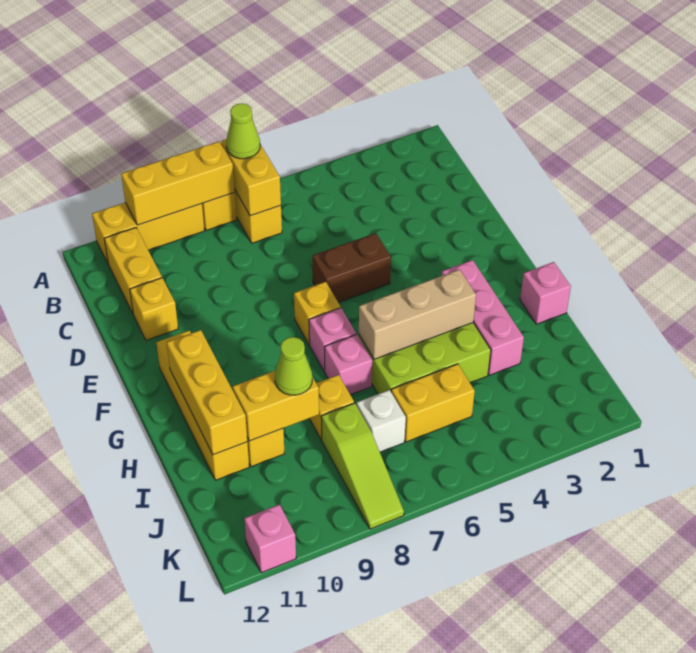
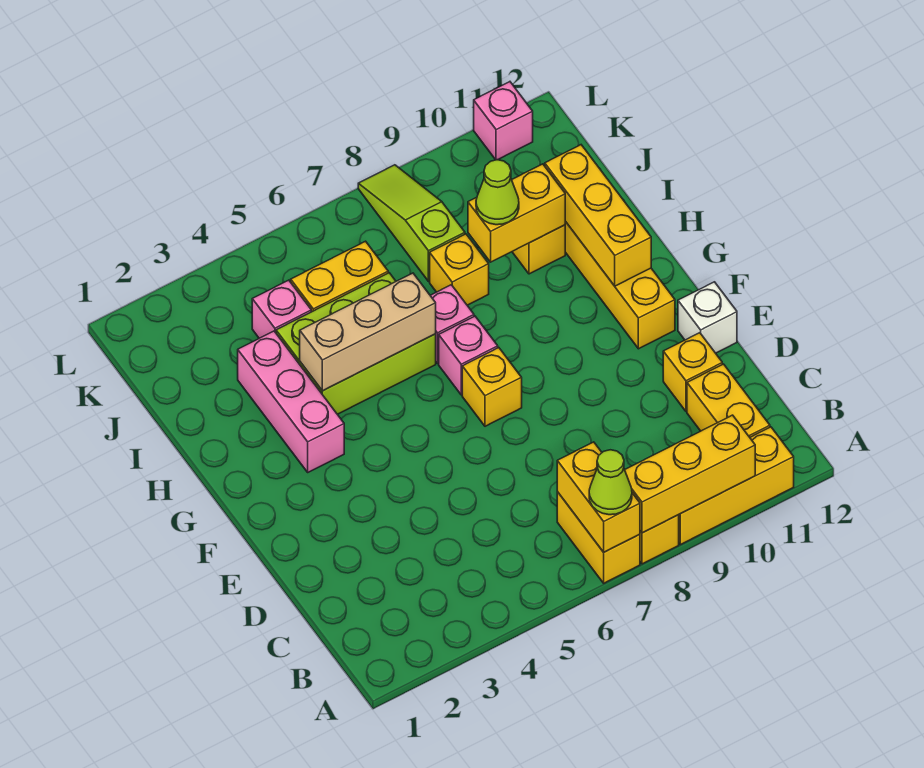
brown 1x2 brick [312,233,391,302] -> none
pink 1x1 brick [520,262,571,324] -> pink 1x1 brick moved to [252,280,311,338]
white 1x1 brick [357,390,406,452] -> white 1x1 brick moved to [678,282,737,353]

